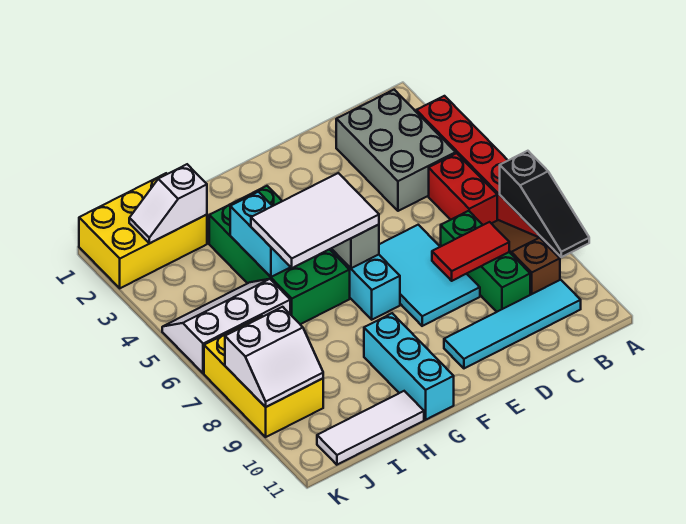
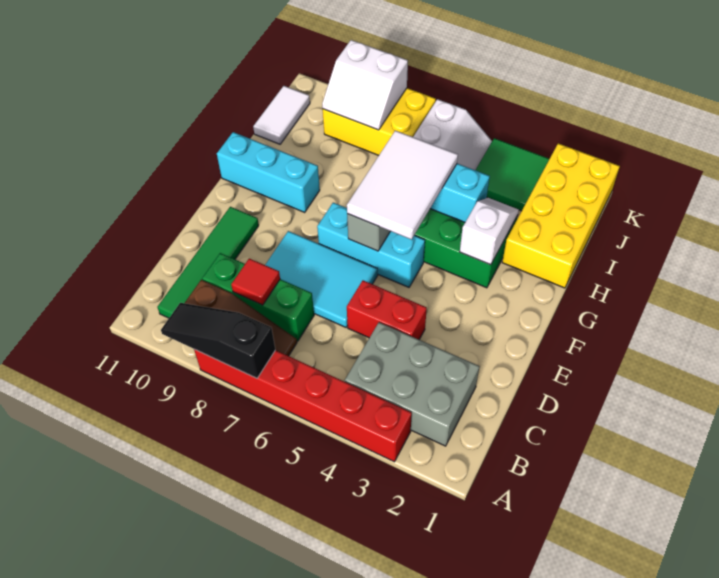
red 1x2 brick [429,153,497,225] -> red 1x2 brick moved to [347,280,427,339]
cyan 1x4 tile [444,280,581,368] -> green 1x4 tile [157,207,259,318]
red 1x2 tile [432,222,509,281] -> red 1x1 tile [231,258,280,305]
white 1x3 tile [317,391,424,465] -> white 1x2 tile [253,86,310,144]
yellow 2x3 brick [79,173,207,288] -> yellow 2x4 brick [502,143,620,288]
white 1x2 slope [129,164,207,243] -> white 1x2 slope moved to [460,198,519,265]
none -> green 2x2 tile [476,138,549,211]
white 2x2 slope [225,307,323,407] -> white 2x2 slope turned to [322,40,408,130]

